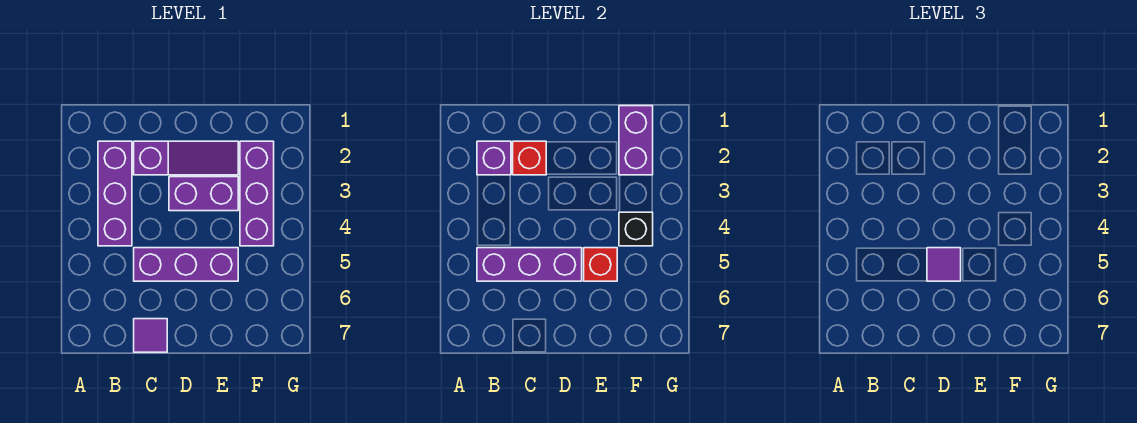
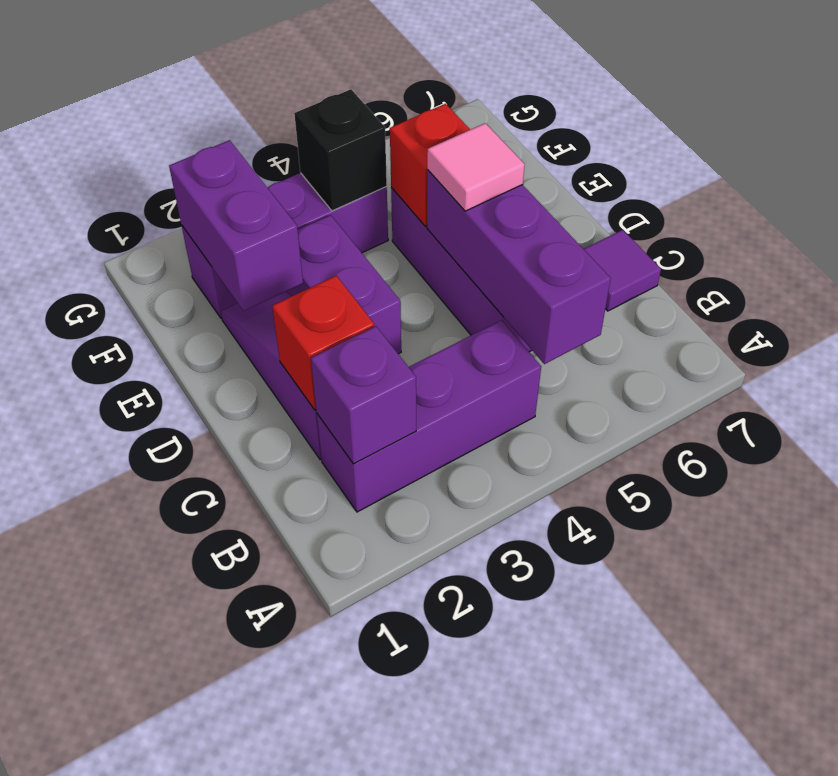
purple 1x1 tile [927,248,961,281] -> pink 1x1 tile [427,123,525,211]
purple 1x2 brick [619,106,653,175] -> purple 1x2 brick turned to [169,140,303,311]

